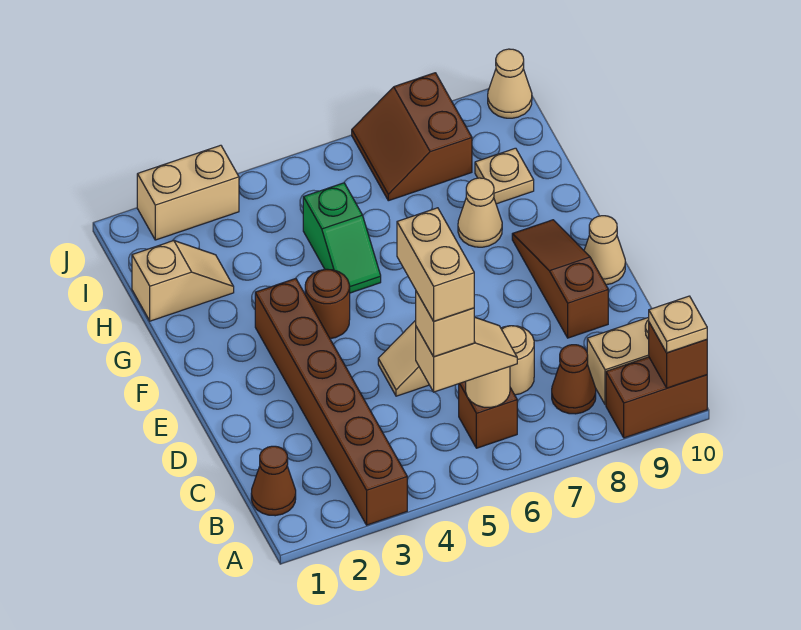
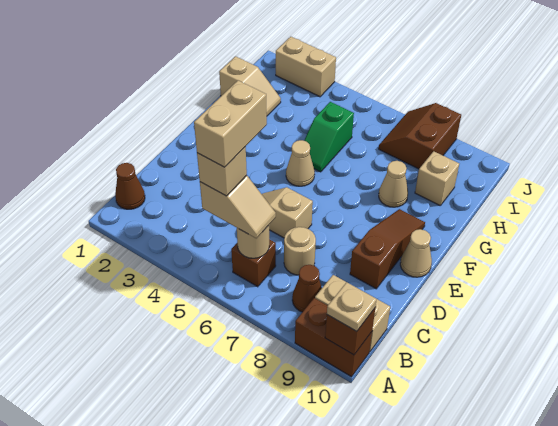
brown 1x6 brick [255,279,407,525] -> none
brown 1x1 round brick [305,269,350,339] -> none
tan 1x1 plate [475,148,534,204] -> tan 1x1 brick [415,151,459,205]
tan 1x1 cone [488,49,532,118] -> tan 1x1 cone moved to [286,140,315,186]

